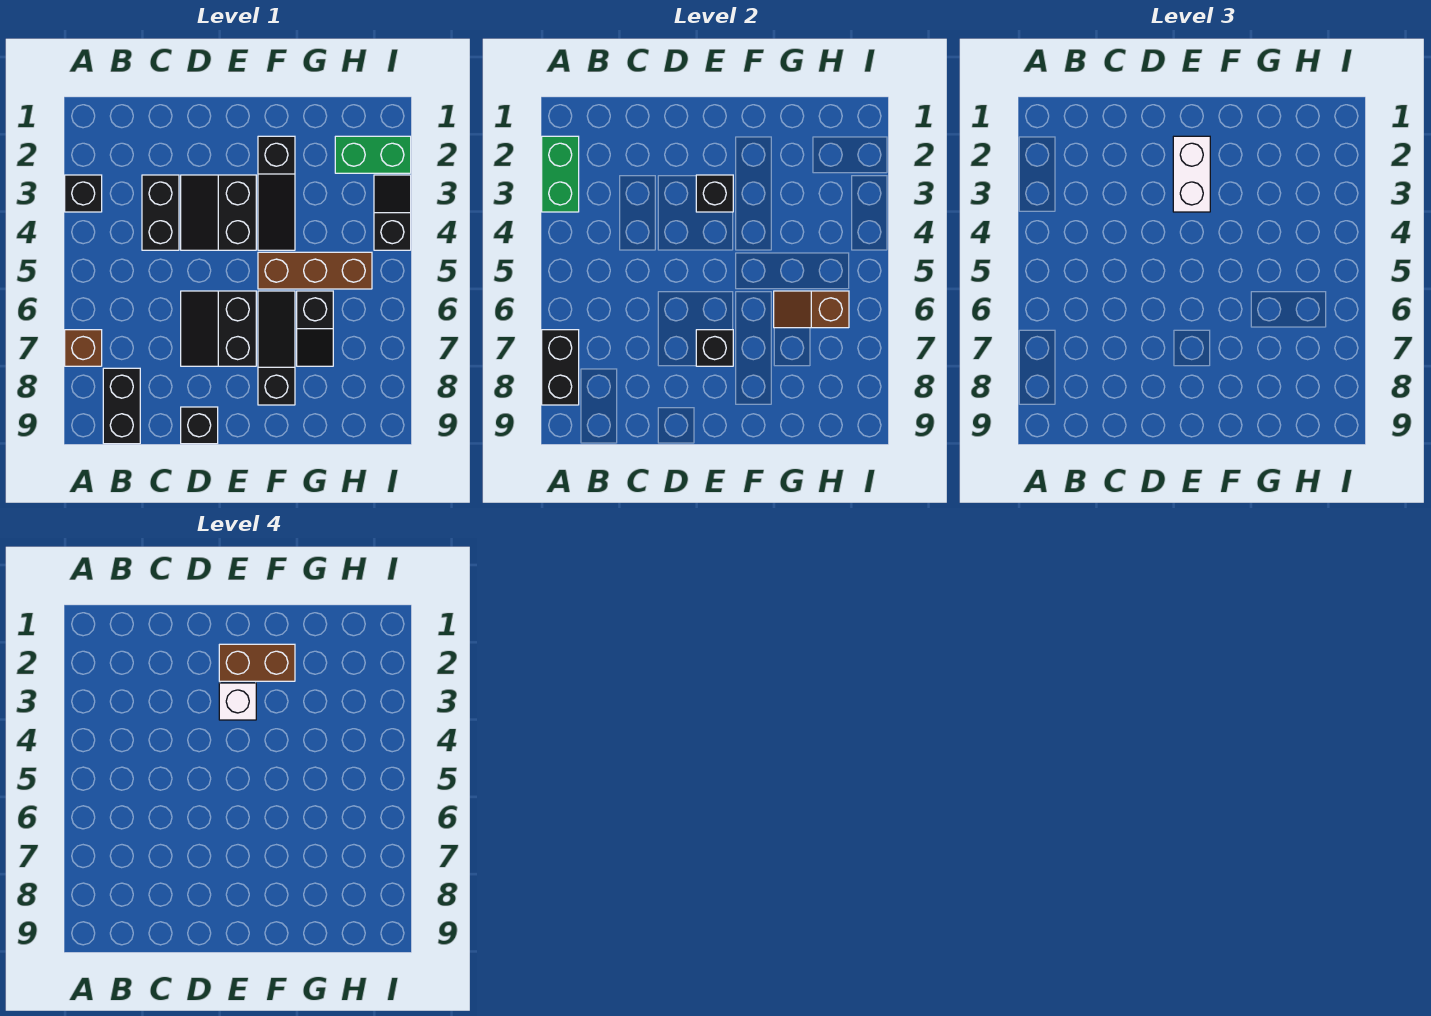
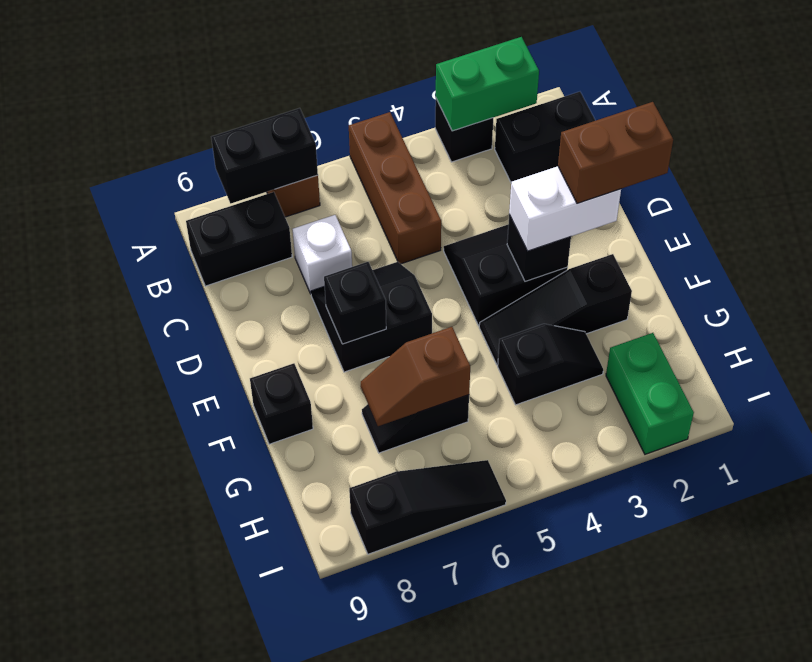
black 1x2 brick [142,175,179,250] -> black 1x2 brick moved to [495,92,595,182]
black 1x1 brick [181,407,218,444] -> black 1x1 brick moved to [250,363,313,444]
brown 1x2 brick [219,644,295,681] -> brown 1x2 brick turned to [558,102,673,204]
white 1x1 brick [219,683,256,720] -> white 1x1 brick moved to [293,215,352,294]
brown 1x3 brick [258,252,372,289] -> brown 1x3 brick moved to [349,112,441,264]
black 1x3 slope [258,291,295,405] -> black 1x3 slope moved to [349,460,506,554]
brown 1x2 slope [774,291,849,328] -> brown 1x2 slope turned to [361,327,470,426]
black 1x2 slope [374,175,411,250] -> black 1x2 slope moved to [498,324,603,405]

